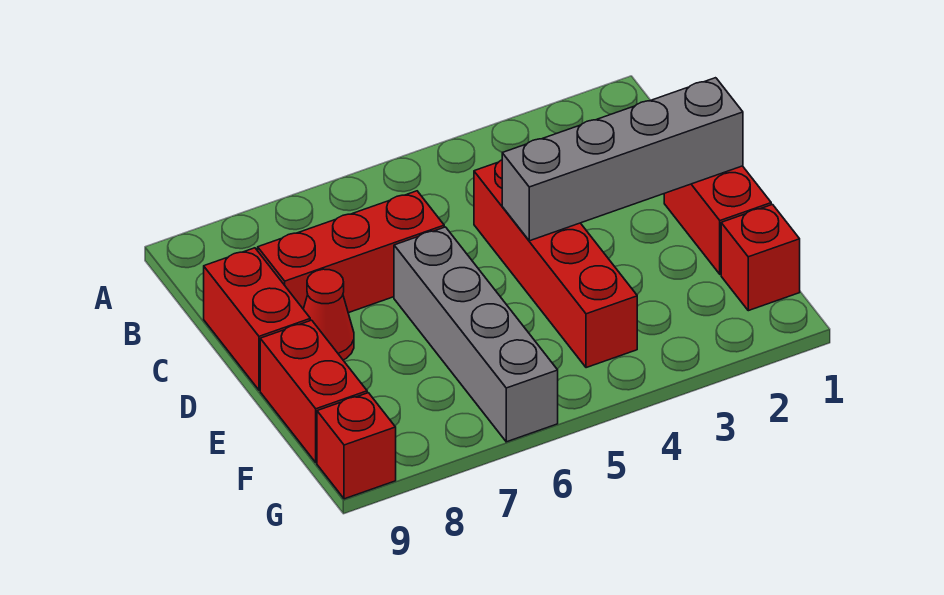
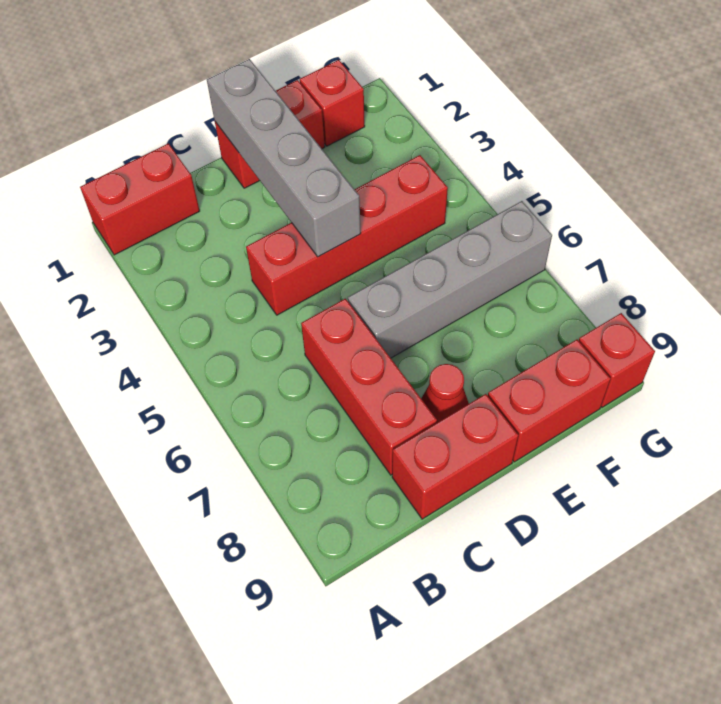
none -> red 1x2 brick [80,143,200,255]

